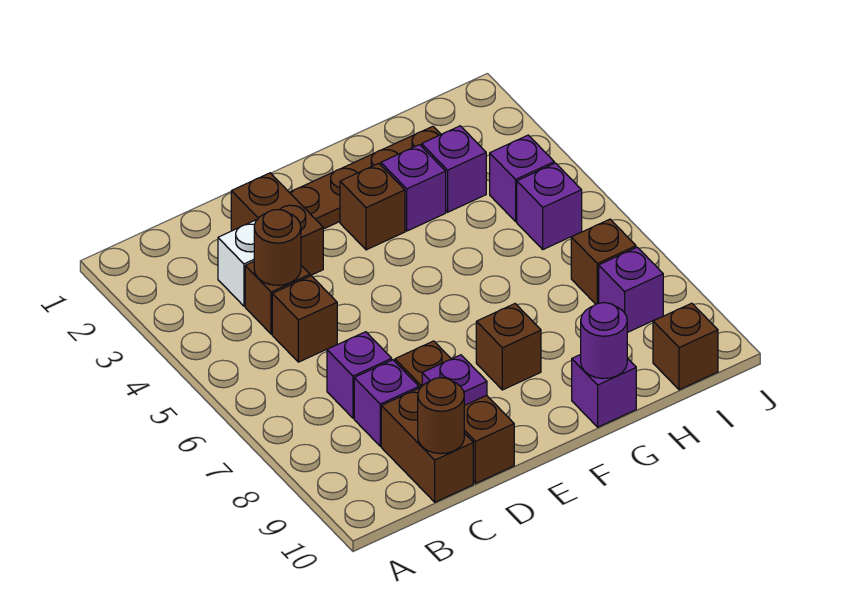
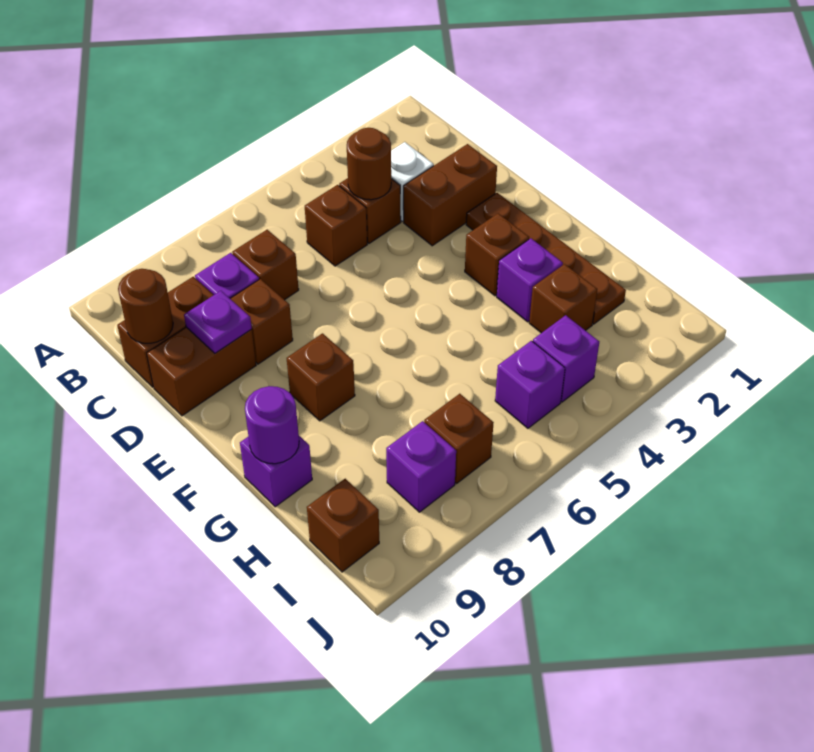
purple 1x1 brick [327,332,392,418] -> brown 1x1 brick [232,230,299,300]
purple 1x1 brick [422,126,486,212] -> brown 1x1 brick [529,264,597,333]

